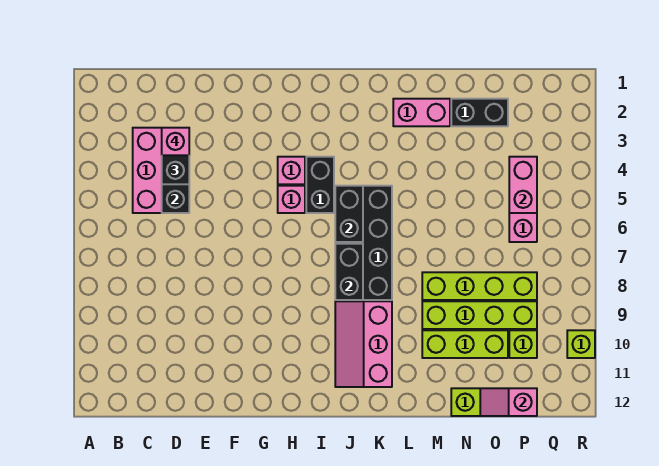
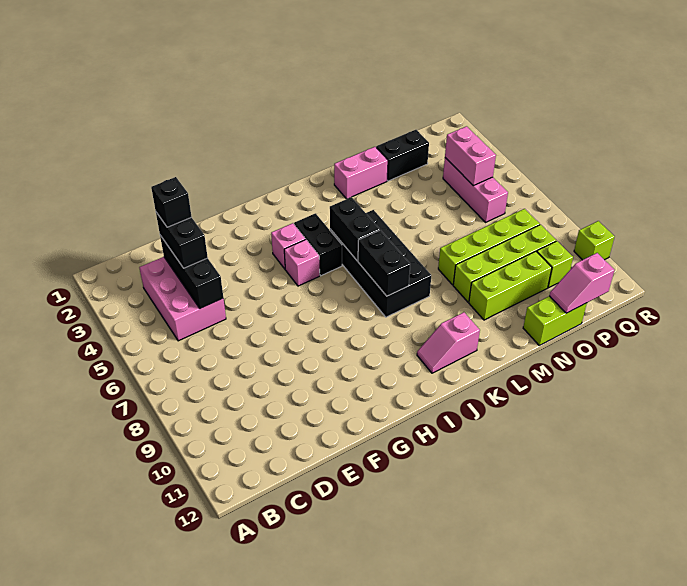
pink 1x1 brick [162,128,189,155] -> black 1x1 brick [151,177,192,227]
pink 2x3 slope [335,301,392,387] -> pink 1x2 slope [417,312,480,373]

